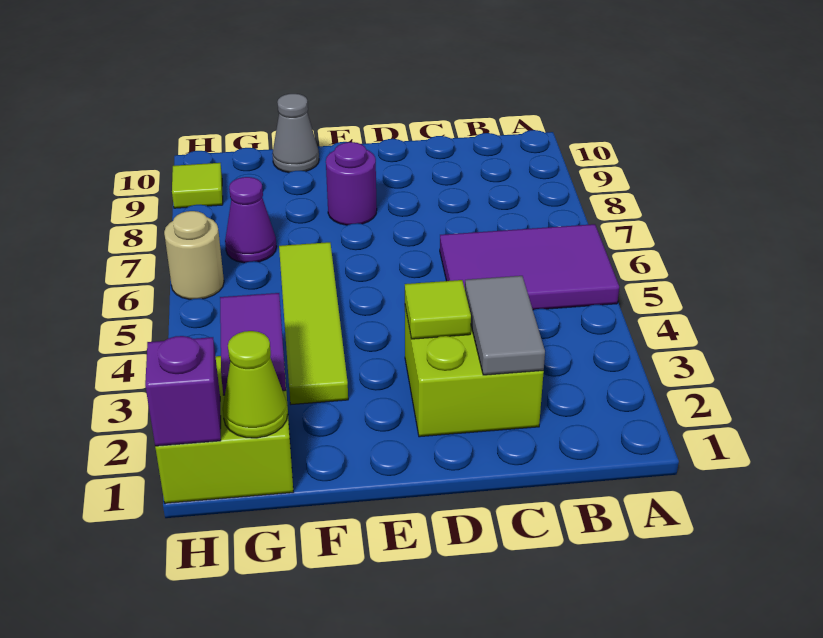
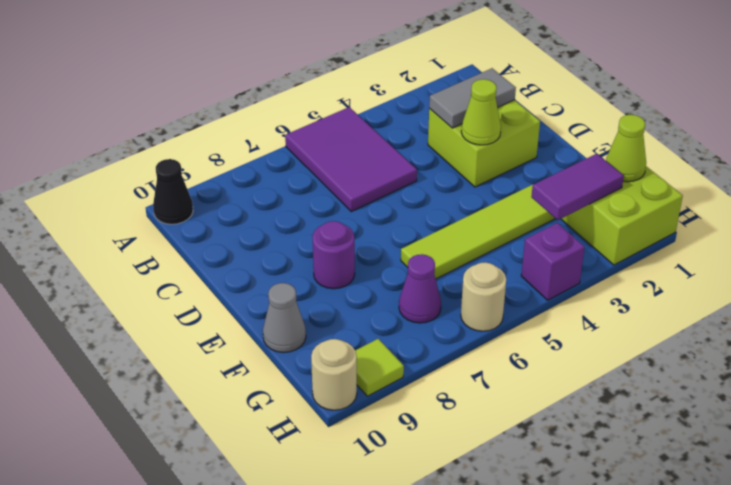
none -> black 1x1 cone [153,159,193,224]
lime 1x1 tile [405,280,471,339] -> lime 1x1 cone [461,79,501,145]
purple 1x1 brick [145,336,221,446] -> purple 1x1 brick moved to [521,223,585,300]
none -> tan 1x1 round brick [311,339,357,410]

